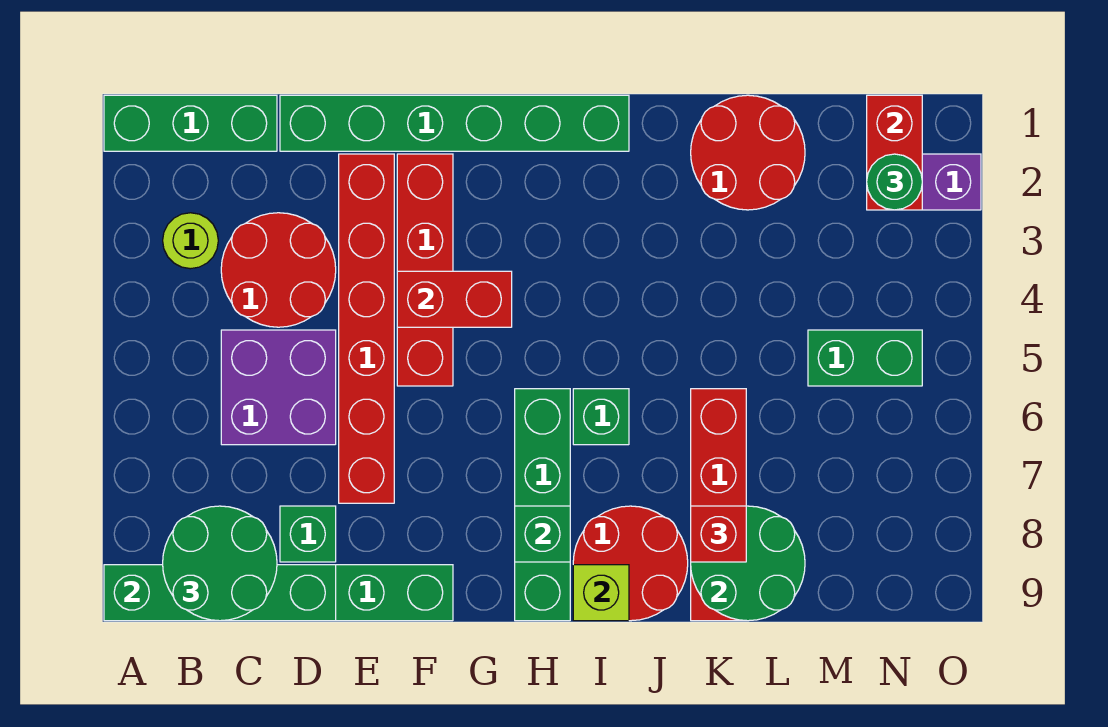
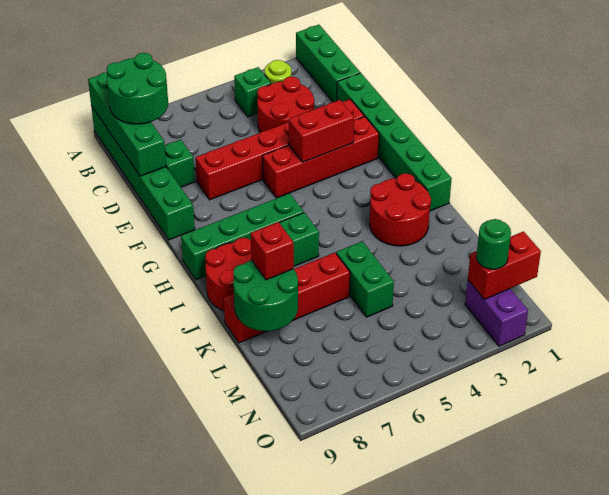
purple 2x2 brick [221,330,336,445] -> none
red 1x2 brick [397,271,512,327] -> red 1x2 brick turned to [289,100,354,162]
green 1x1 brick [515,506,570,562] -> green 1x1 brick moved to [234,67,271,117]
lime 1x1 brick [573,565,629,621] -> none
red 2x2 round brick [691,95,805,210] -> red 2x2 round brick moved to [369,173,431,246]
green 1x2 brick [808,330,922,386] -> green 1x2 brick moved to [336,241,394,317]

